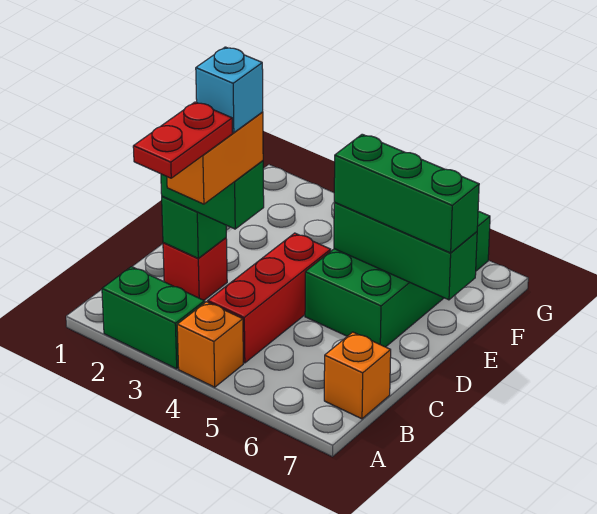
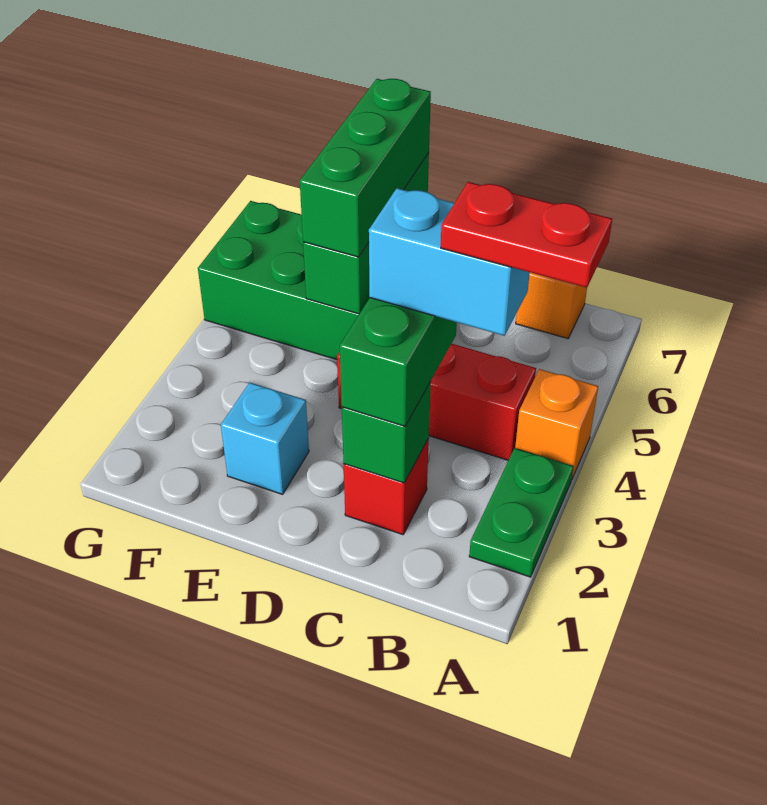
green 1x2 brick [102,267,205,369] -> green 1x2 plate [469,448,573,577]
orange 1x2 brick [167,112,263,204] -> cyan 1x2 brick [369,188,530,336]
cyan 1x1 brick [196,47,263,133] -> cyan 1x1 brick moved to [221,383,309,494]

